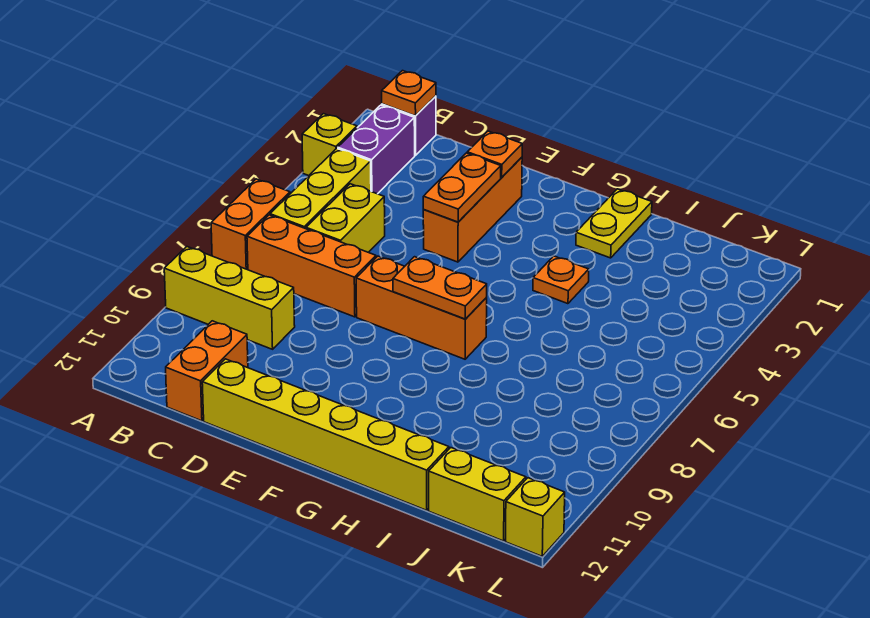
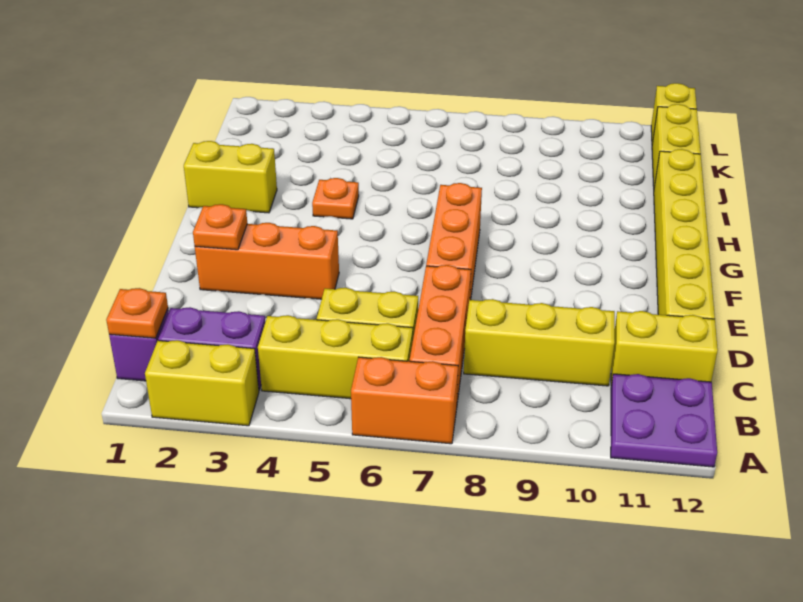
yellow 1x1 brick [302,114,357,176] -> yellow 1x2 brick [145,340,259,426]
yellow 1x3 brick [164,247,295,349] -> yellow 1x3 brick turned to [464,299,615,386]
none -> purple 2x2 plate [611,374,717,467]
orange 1x2 brick [166,321,248,421] -> yellow 1x2 brick [611,311,718,385]
orange 1x2 plate [423,153,501,222] -> none
orange 1x2 plate [393,257,487,319] -> none
yellow 1x2 plate [576,189,652,258] -> yellow 1x2 brick [184,141,277,213]

